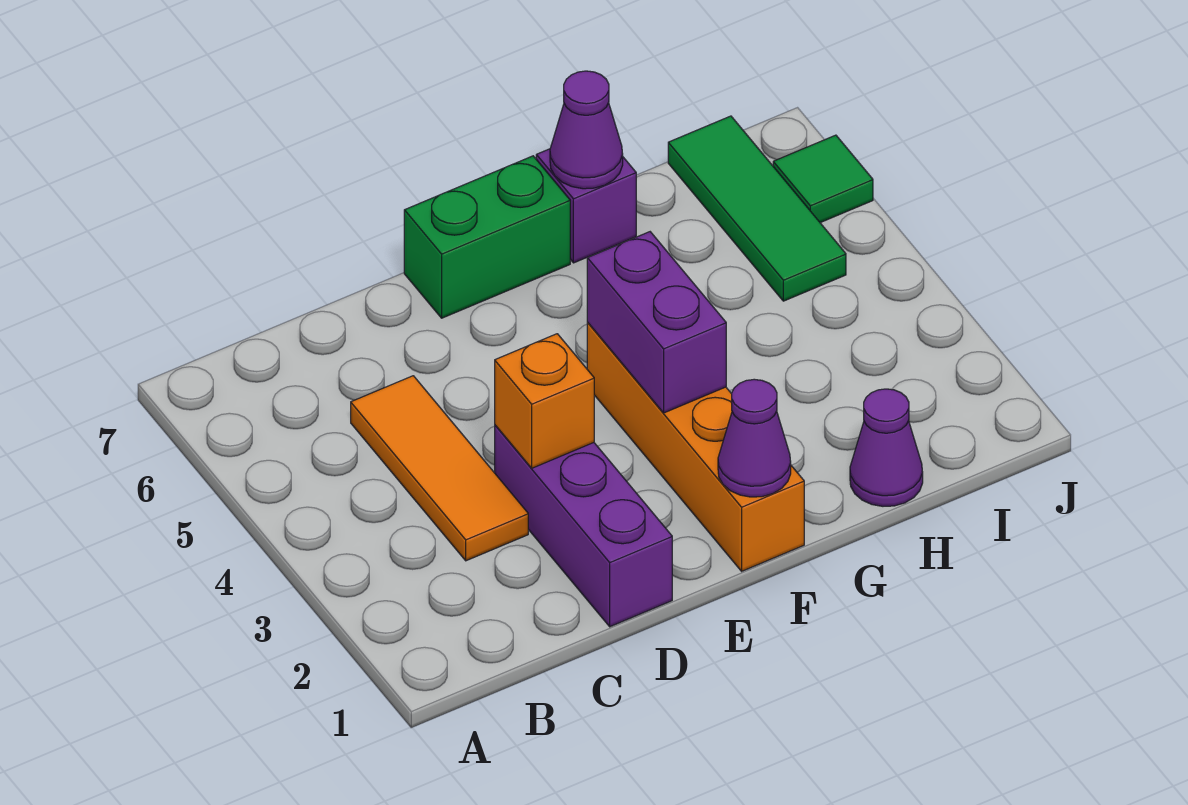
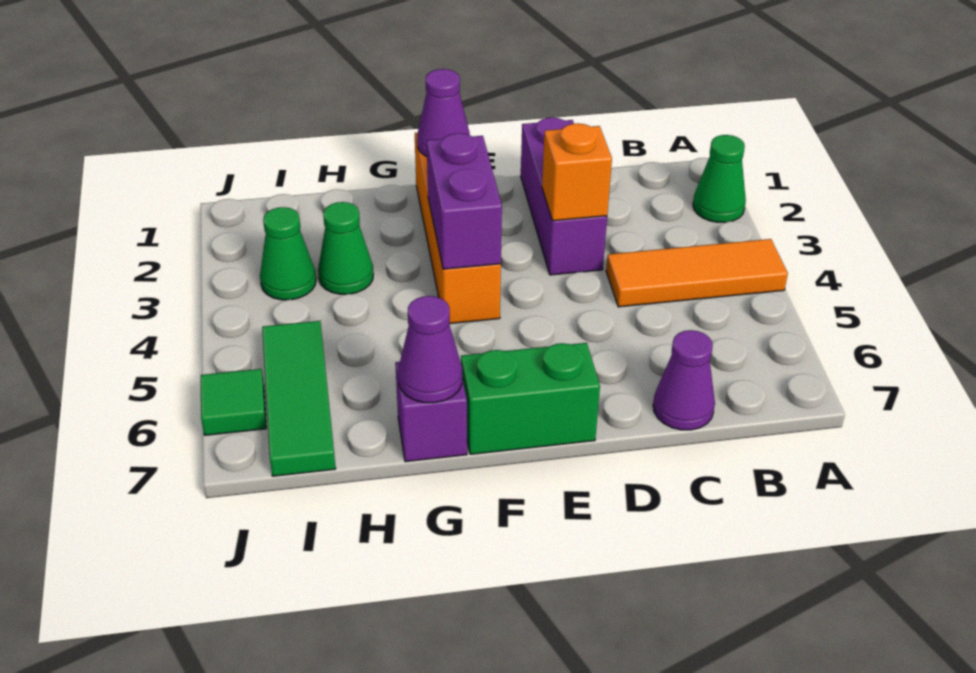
none -> green 1x1 cone [693,135,746,222]
orange 1x3 tile [351,376,528,561] -> orange 1x3 tile turned to [606,239,788,307]
purple 1x1 cone [850,389,923,506] -> purple 1x1 cone moved to [653,330,715,430]
none -> green 1x1 cone [318,202,373,294]
none -> green 1x1 cone [260,207,316,300]

